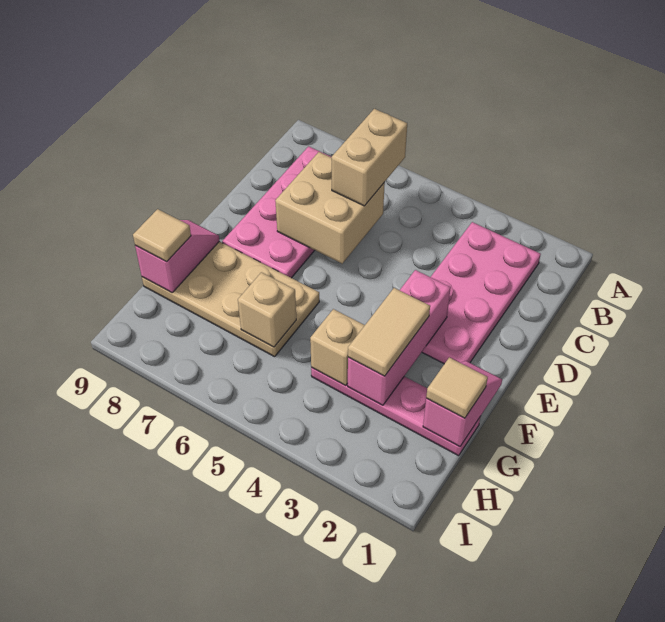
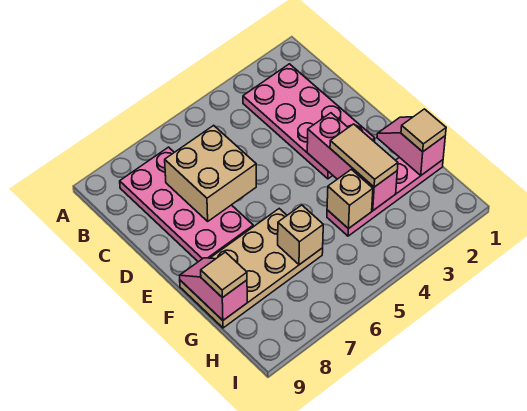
tan 1x2 brick [332,109,407,206] -> none

